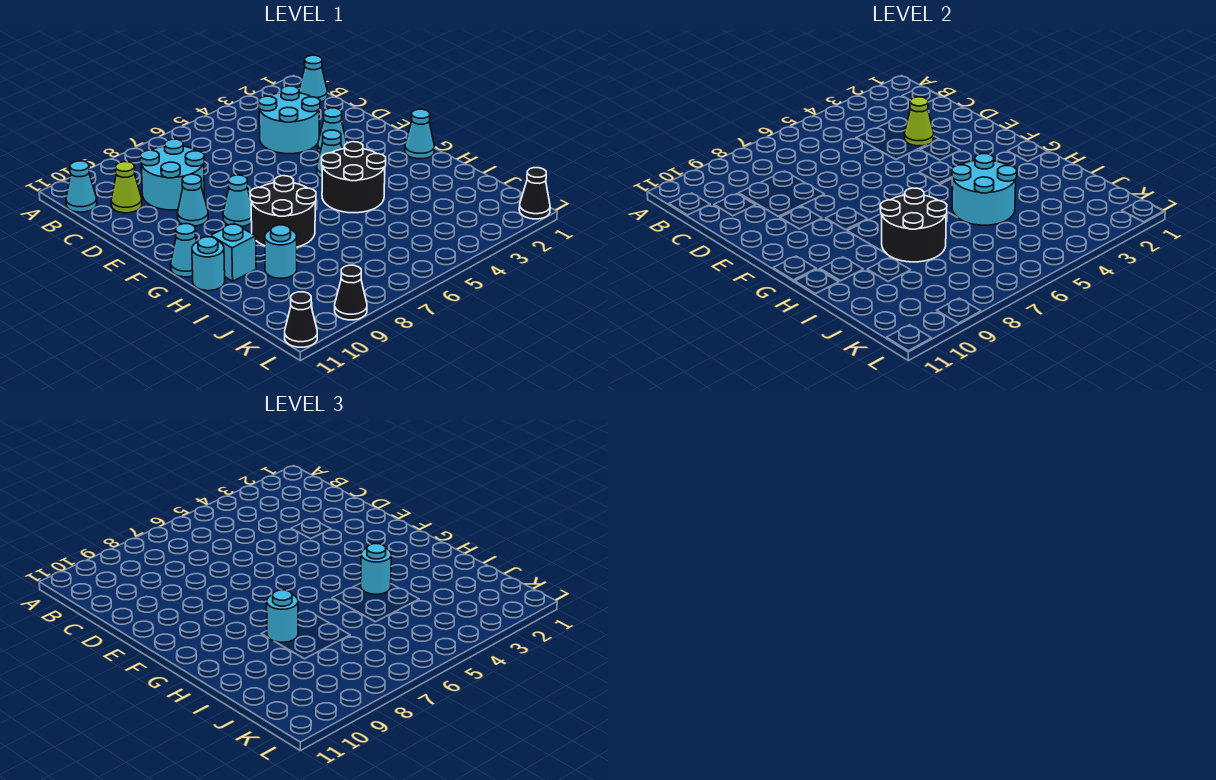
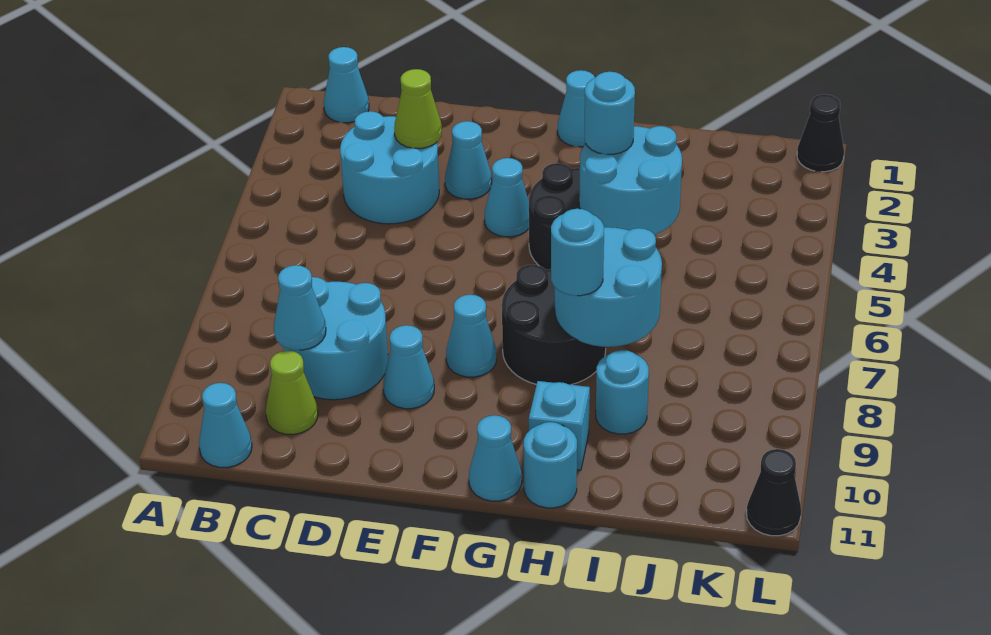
none -> cyan 1x1 cone [274,265,326,350]
black 2x2 round brick [881,188,947,262] -> cyan 2x2 round brick [555,227,662,347]
black 1x1 cone [335,265,367,320] -> none

